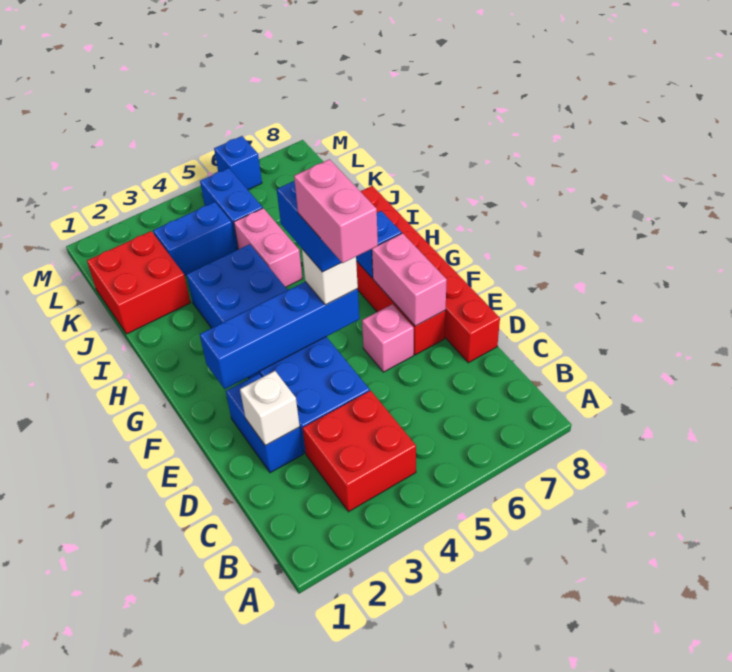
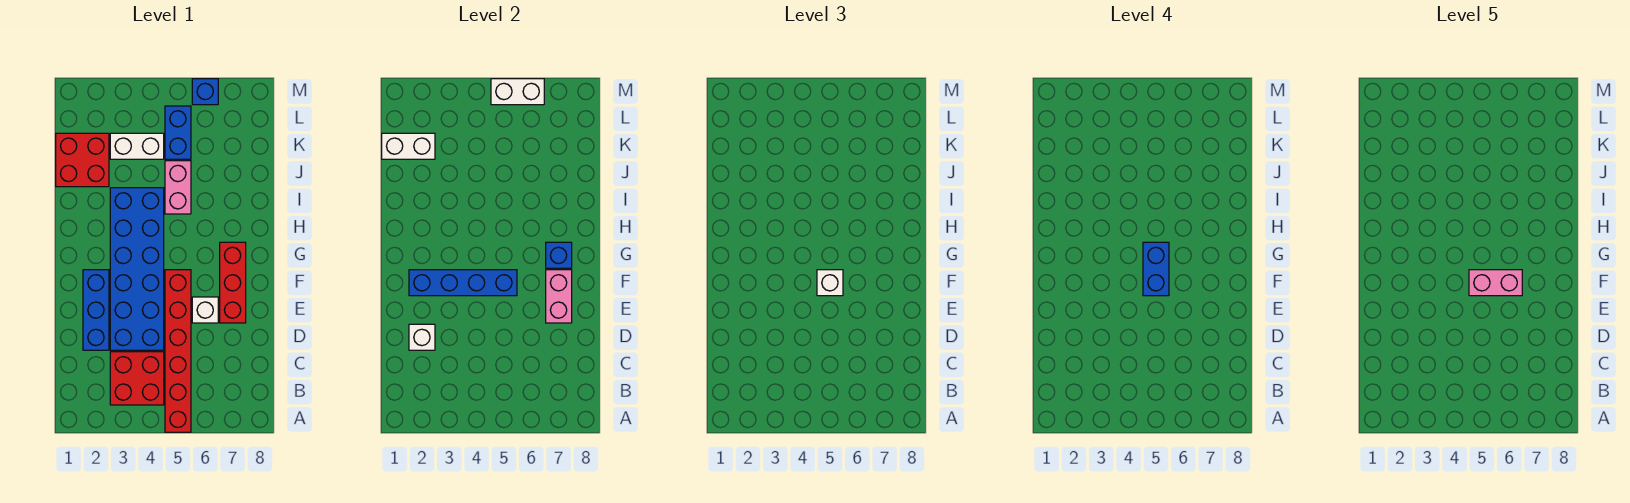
blue 1x2 brick [226,374,303,473] -> blue 1x3 brick [83,270,109,350]
red 1x6 brick [360,186,500,363] -> red 1x6 brick moved to [165,270,191,432]
pink 1x2 brick [294,159,378,263] -> pink 1x2 brick turned to [1469,270,1522,296]
pink 1x1 brick [362,304,414,372] -> white 1x1 brick [192,297,218,323]
none -> white 1x2 brick [382,133,435,159]
blue 1x2 brick [153,202,236,276] -> white 1x2 brick [110,133,164,159]
none -> white 1x2 brick [491,79,544,105]

